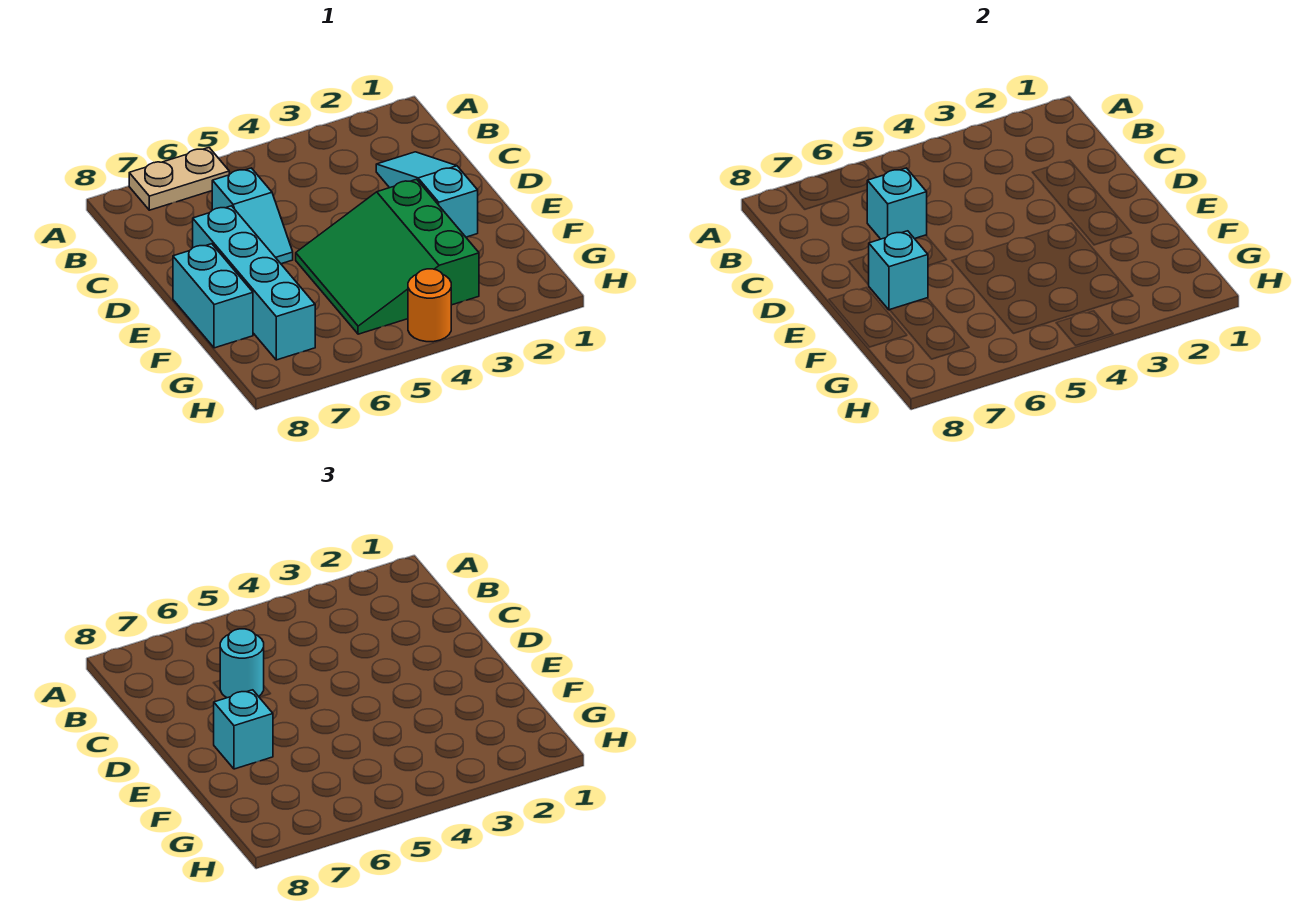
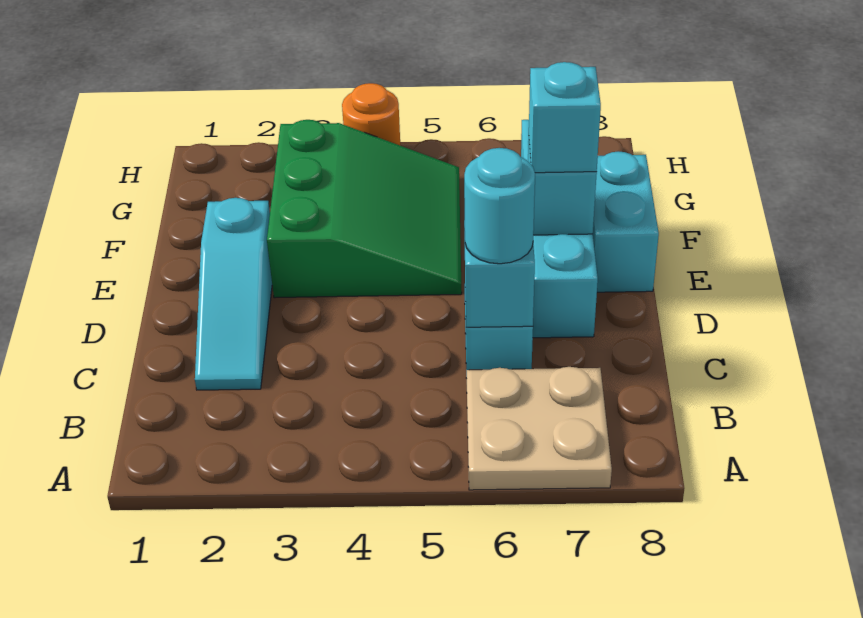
tan 1x2 plate [129,148,229,210] -> tan 2x2 plate [467,367,612,490]

